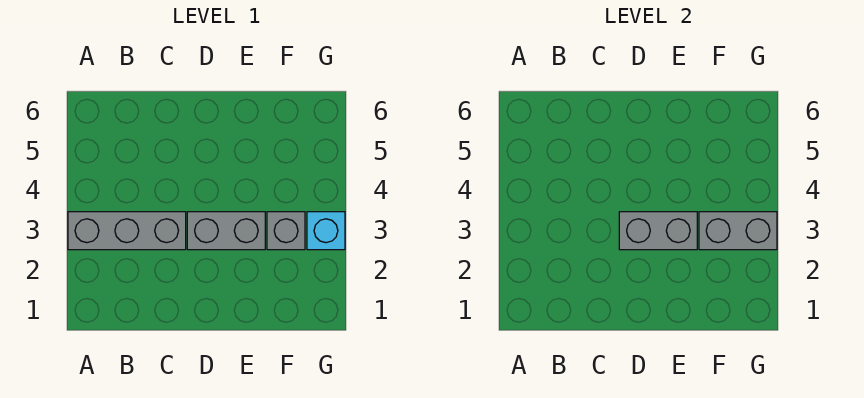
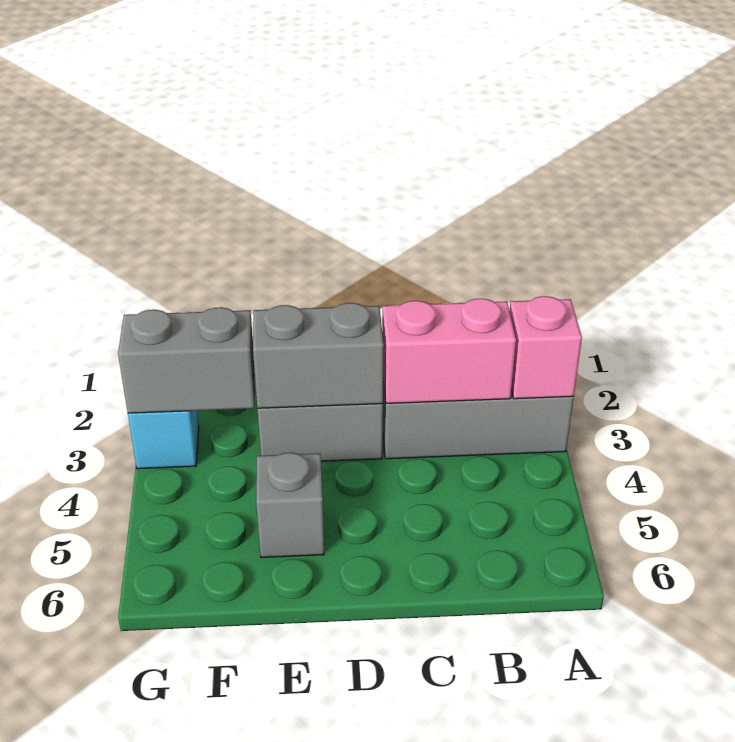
none -> pink 1x1 brick [510,296,582,399]
none -> pink 1x2 brick [382,299,516,403]
grey 1x1 brick [267,212,305,250] -> grey 1x1 brick moved to [256,453,324,557]

